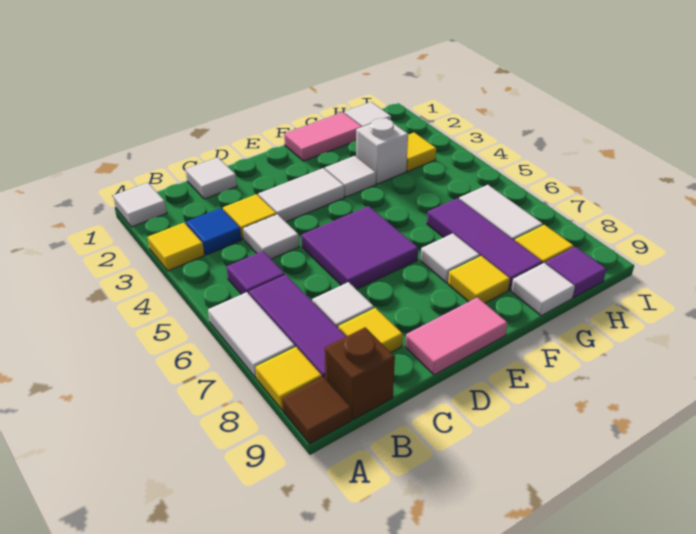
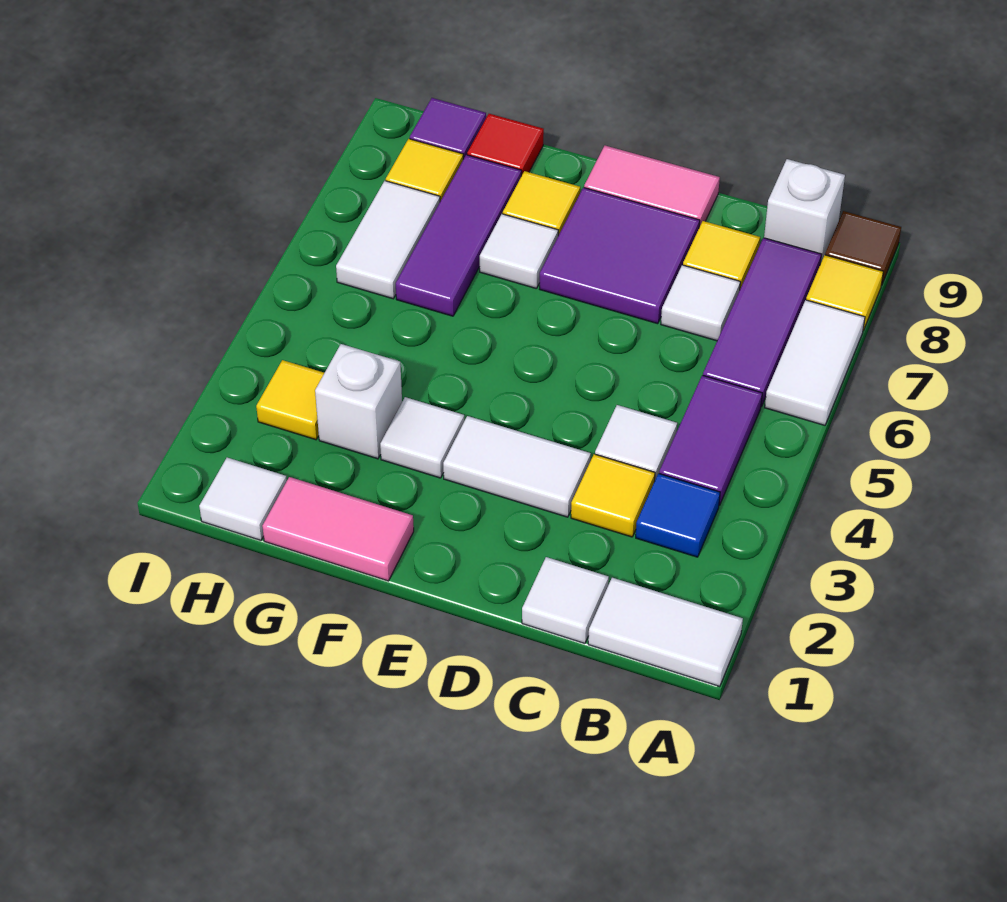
white 1x1 tile [113,183,167,227] -> white 1x2 tile [588,578,743,687]
yellow 1x1 tile [148,223,204,271] -> none
purple 1x1 tile [227,251,285,294] -> purple 1x2 tile [659,375,762,506]
brown 1x1 brick [325,327,395,420] -> white 1x1 brick [764,159,845,264]
purple 2x2 tile [301,206,418,289] -> purple 2x2 tile moved to [540,188,700,324]
white 1x1 tile [511,263,575,316] -> red 1x1 tile [467,114,544,176]

